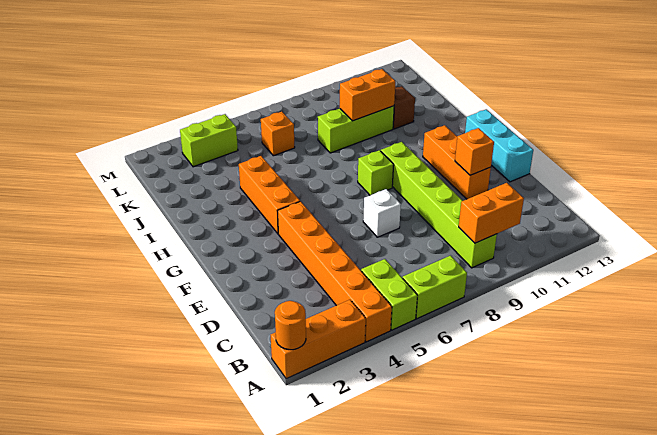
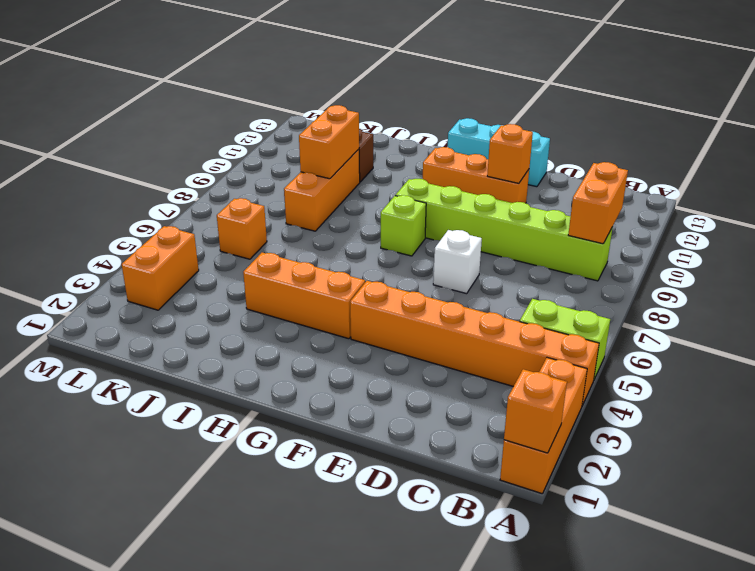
orange 1x1 round brick [275,301,306,350] -> orange 1x1 brick [504,369,567,453]
lime 1x2 brick [403,255,467,319] -> none
lime 1x3 brick [318,106,394,153] -> orange 1x3 brick [284,149,360,231]
lime 1x2 brick [180,114,238,167] -> orange 1x2 brick [122,226,199,310]

